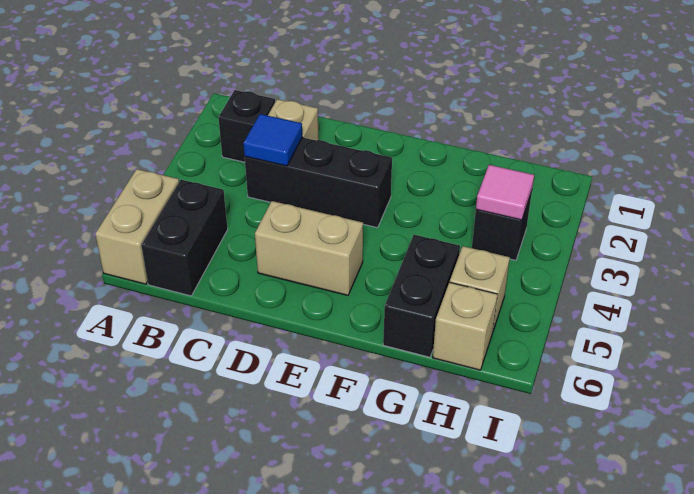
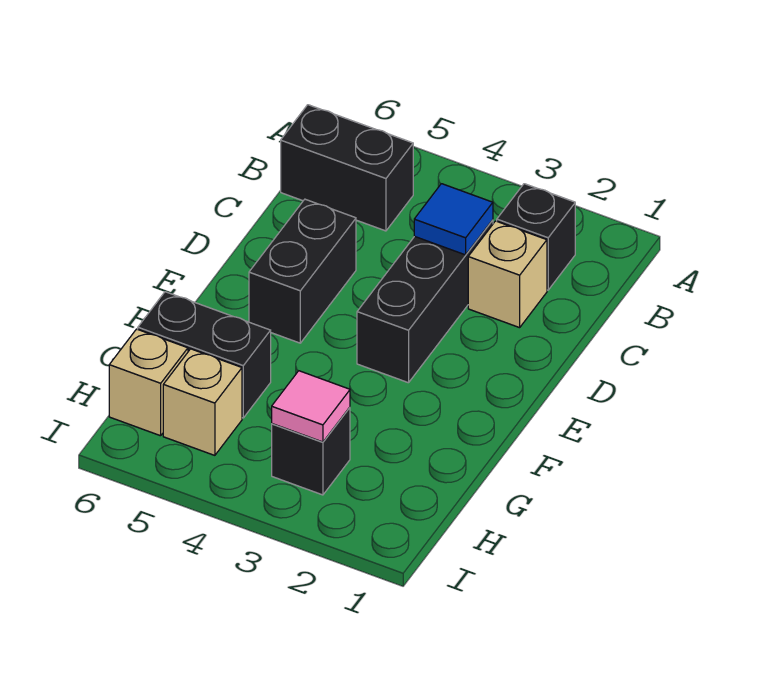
tan 1x2 brick [95,169,179,284] -> none
tan 1x2 brick [255,201,363,295] -> black 1x2 brick [249,199,356,343]

